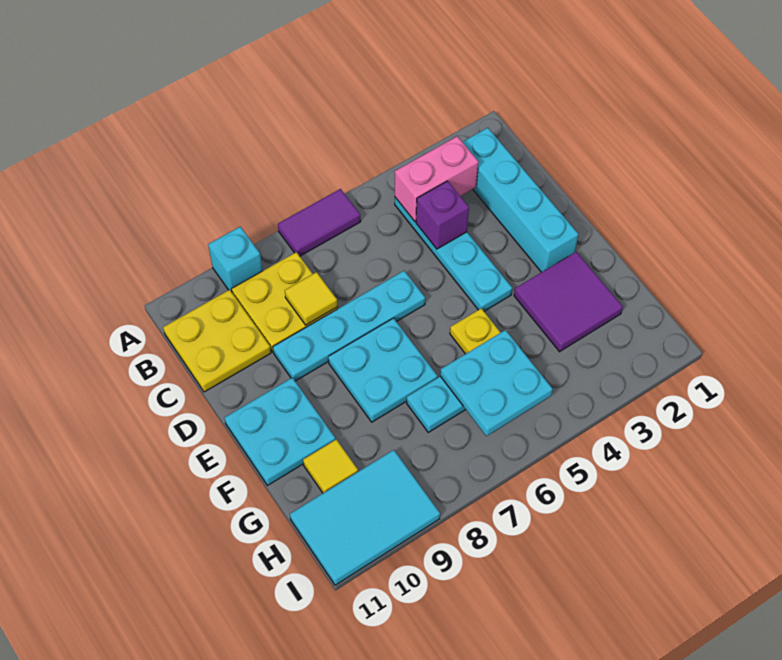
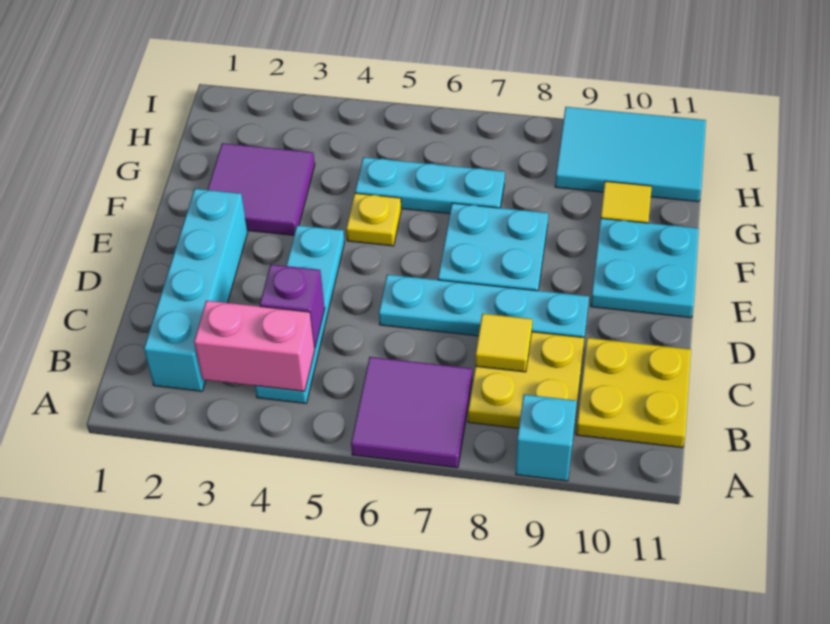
purple 1x2 tile [278,189,361,256] -> purple 2x2 tile [351,357,472,468]
cyan 2x2 plate [440,330,553,436] -> none

